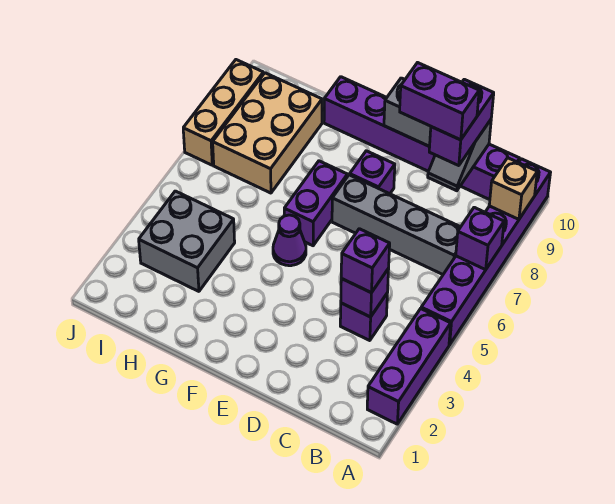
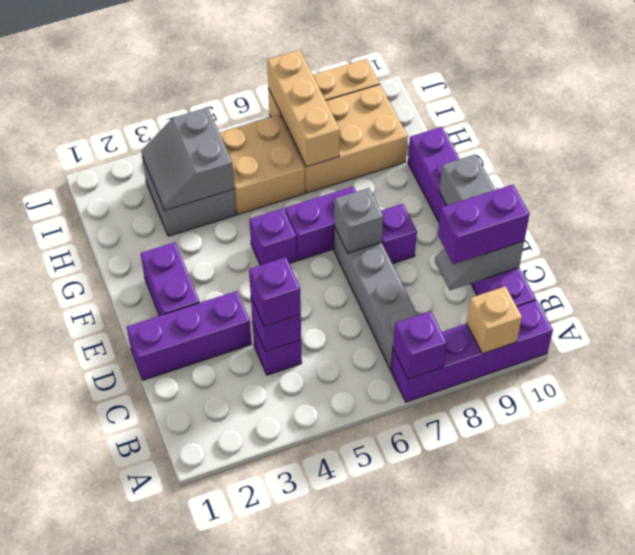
purple 1x3 brick [367,309,451,424] -> purple 1x3 brick moved to [127,291,252,380]
purple 1x6 brick [421,159,551,345] -> purple 1x4 brick [391,300,553,402]
purple 1x2 brick [400,63,479,140] -> purple 1x2 brick moved to [140,242,200,316]
none -> grey 1x1 brick [334,188,383,253]
purple 1x1 cone [273,215,306,266] -> purple 1x1 brick [249,208,297,265]
none -> grey 2x2 slope [141,107,234,211]
none -> tan 2x2 brick [220,115,305,215]
none -> tan 1x3 brick [267,50,340,167]

